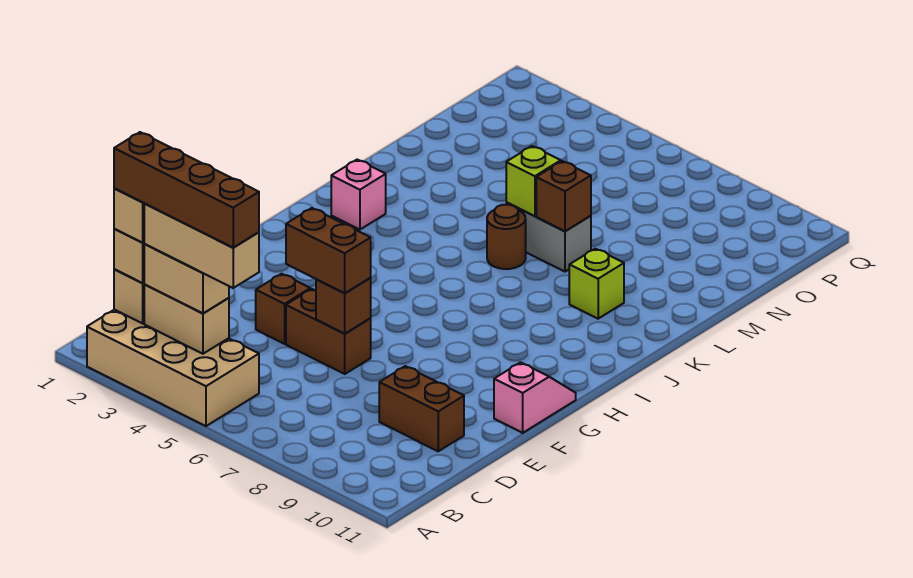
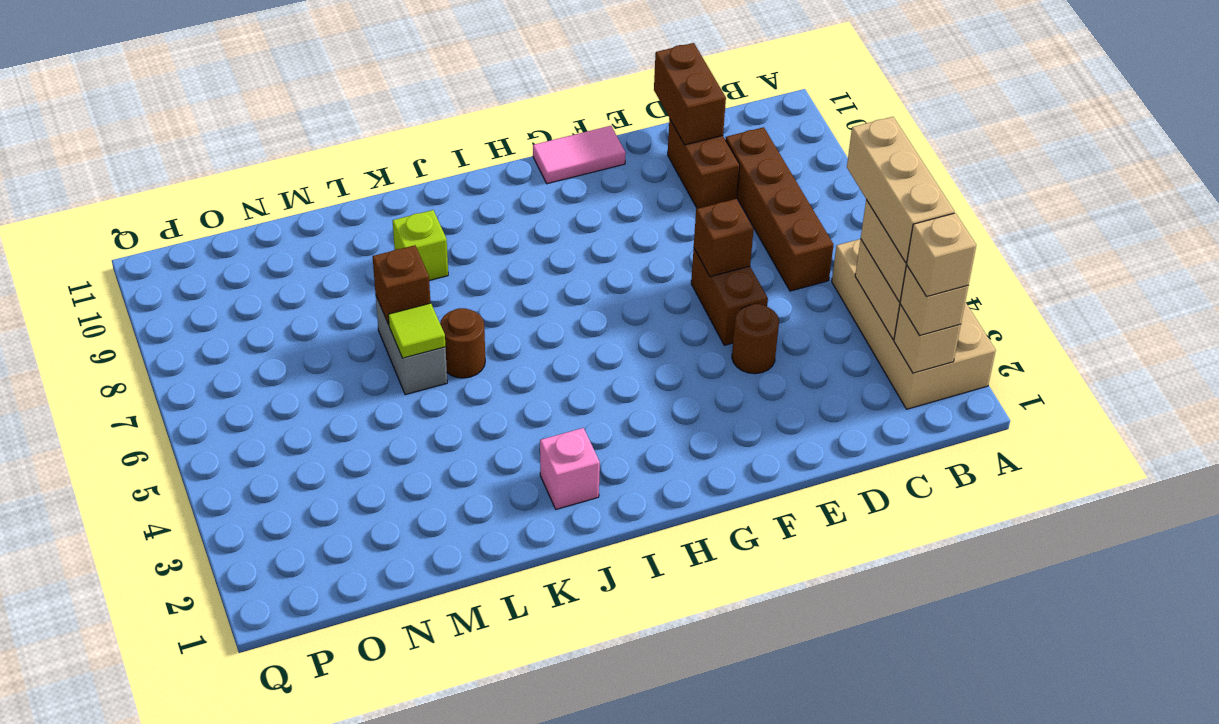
brown 1x4 brick [114,132,259,247] -> brown 1x4 brick moved to [726,127,834,291]
brown 1x1 brick [256,274,310,344] -> brown 1x1 round brick [732,304,779,374]
brown 1x2 brick [286,208,371,293] -> brown 1x2 brick moved to [654,43,726,145]
pink 1x2 slope [494,362,576,433] -> pink 1x2 tile [533,126,626,184]
lime 1x1 brick [506,146,561,216] -> lime 1x1 tile [388,303,446,358]

